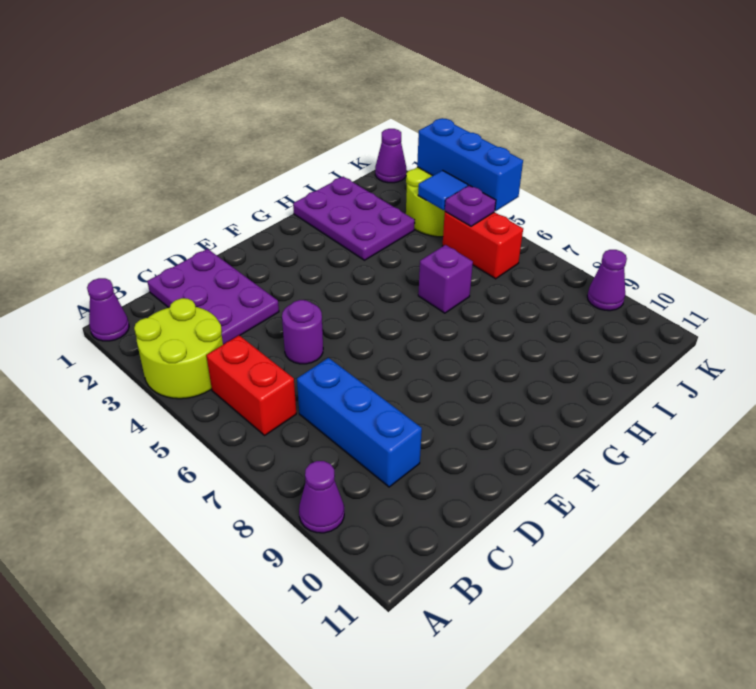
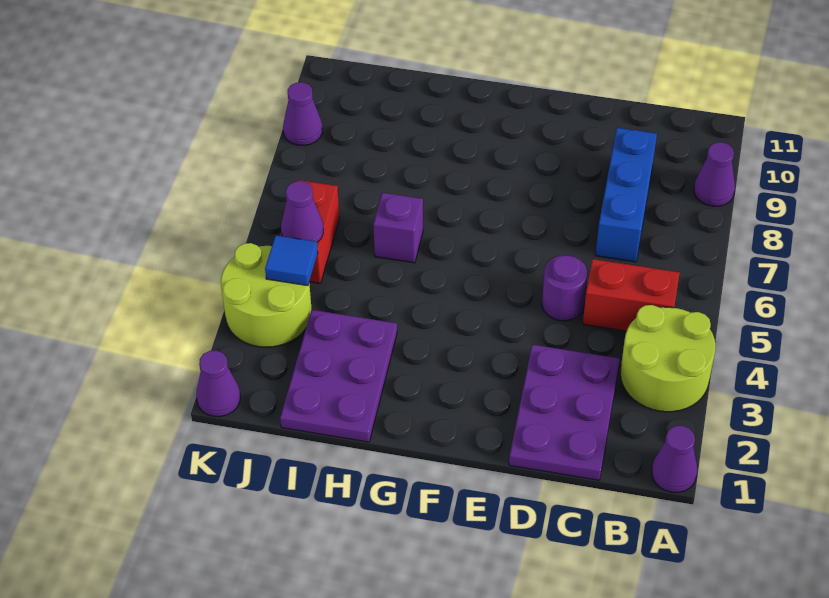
red 1x2 brick [206,335,296,435] -> red 1x2 brick turned to [583,259,679,331]
purple 1x1 plate [445,185,496,226] -> purple 1x1 cone [281,181,323,242]
blue 1x3 brick [417,118,523,211] -> none

